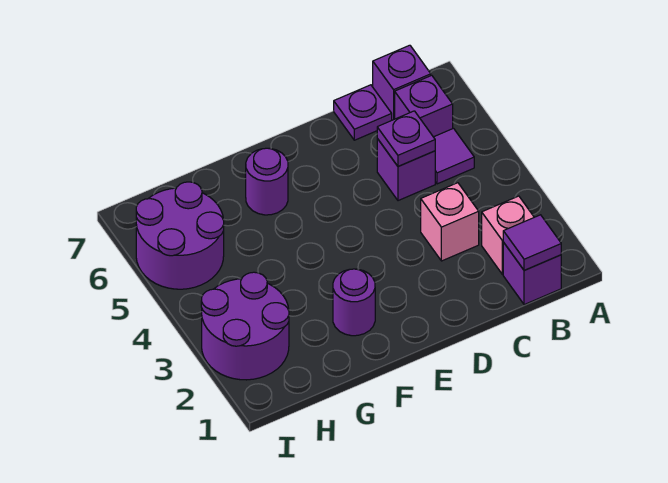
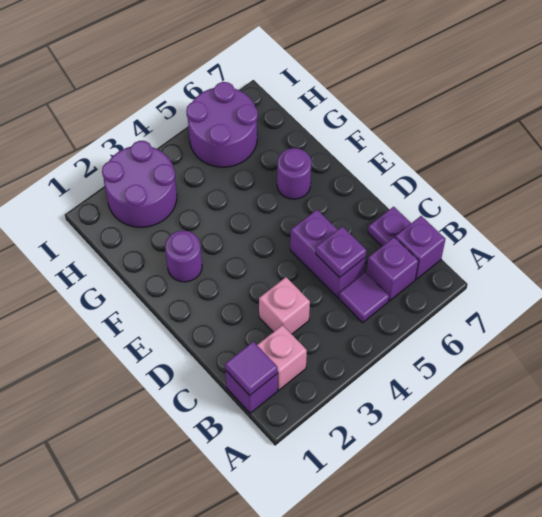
purple 1x1 brick [377,139,435,201] -> purple 1x2 brick [290,210,366,297]

